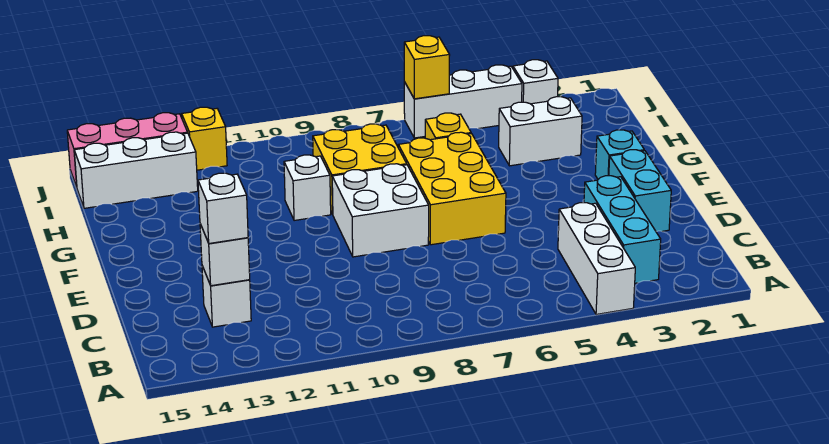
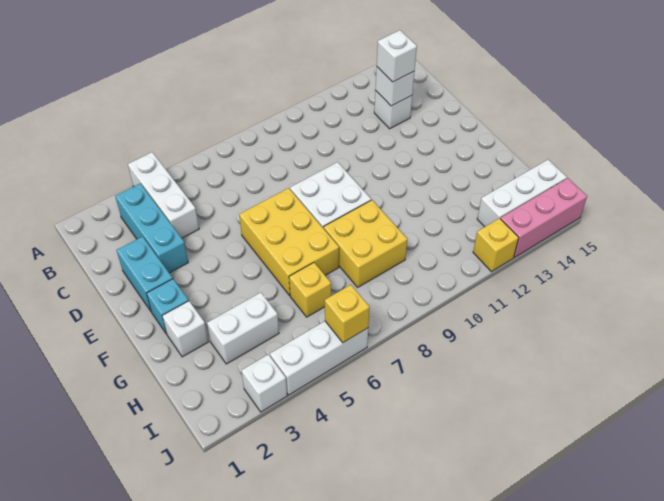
white 1x1 brick [284,155,331,221] -> white 1x1 brick moved to [162,301,208,357]

